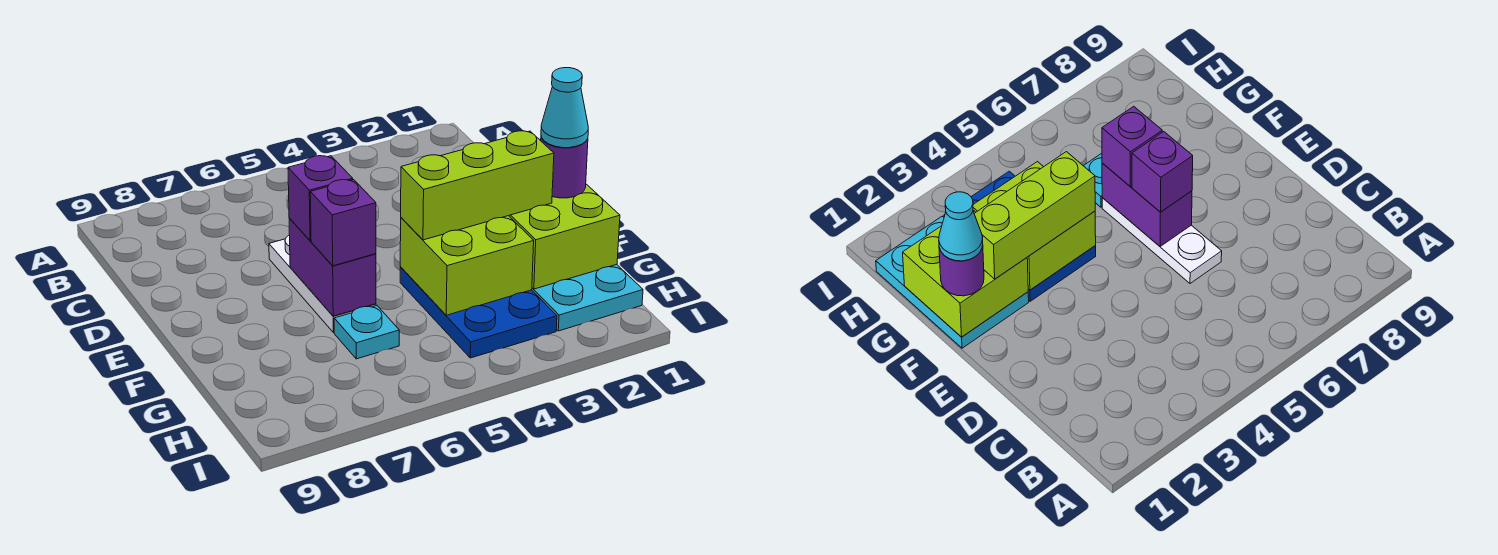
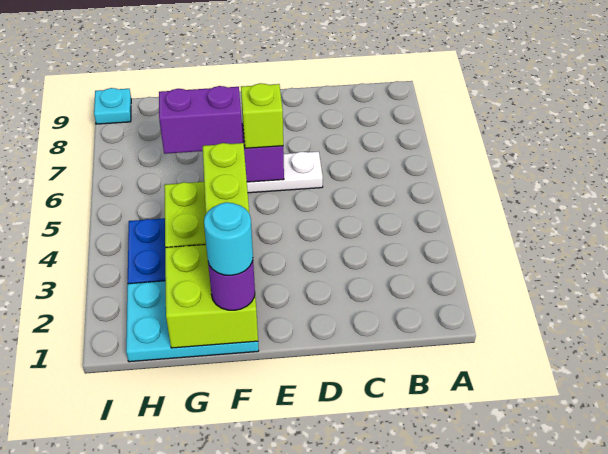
purple 1x1 brick [288,156,353,241] -> lime 1x1 brick [241,83,283,148]
cyan 1x1 cone [541,68,588,148] -> cyan 1x1 round brick [204,202,253,275]
purple 1x1 brick [310,180,376,266] -> purple 1x2 brick [159,86,243,154]
cyan 1x1 plate [334,306,399,359] -> cyan 1x1 plate moved to [94,88,131,124]

